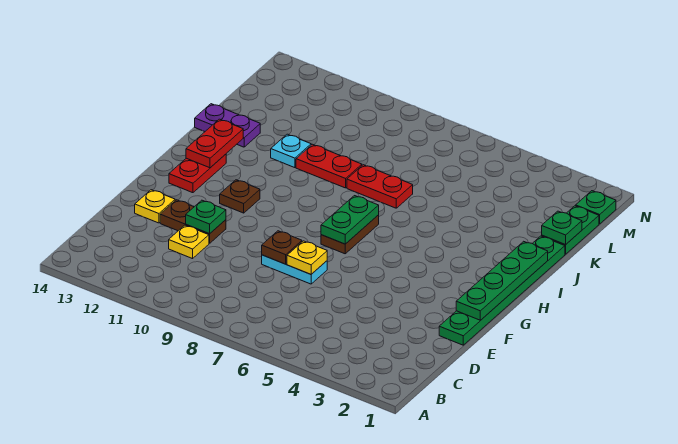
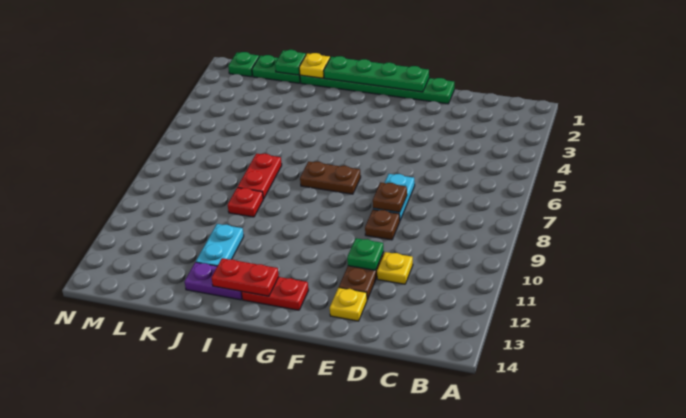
yellow 1x1 plate [287,241,327,274] -> yellow 1x1 plate moved to [299,53,330,78]
green 1x2 plate [321,196,379,244] -> none
brown 1x1 plate [220,180,260,213] -> brown 1x1 plate moved to [365,209,400,240]
red 1x2 plate [296,144,362,188] -> red 1x1 plate [228,188,263,217]
cyan 1x1 plate [271,134,311,168] -> cyan 1x2 plate [196,224,244,266]
purple 1x2 plate [195,104,260,147] -> purple 1x2 plate turned to [185,262,242,300]

